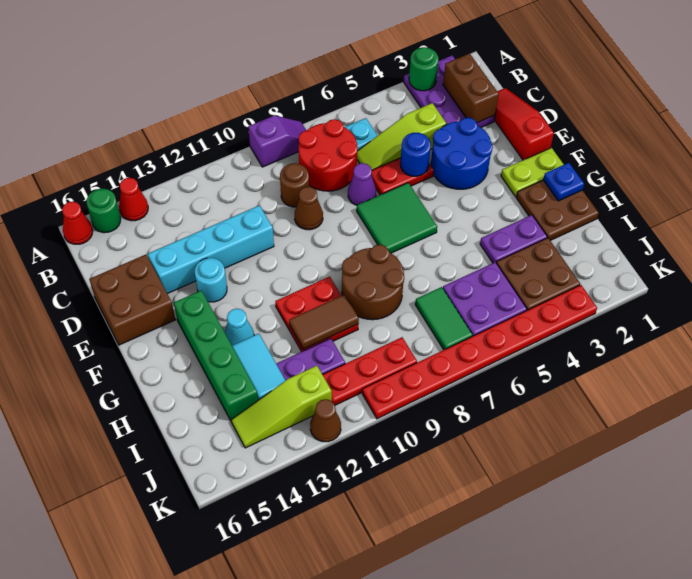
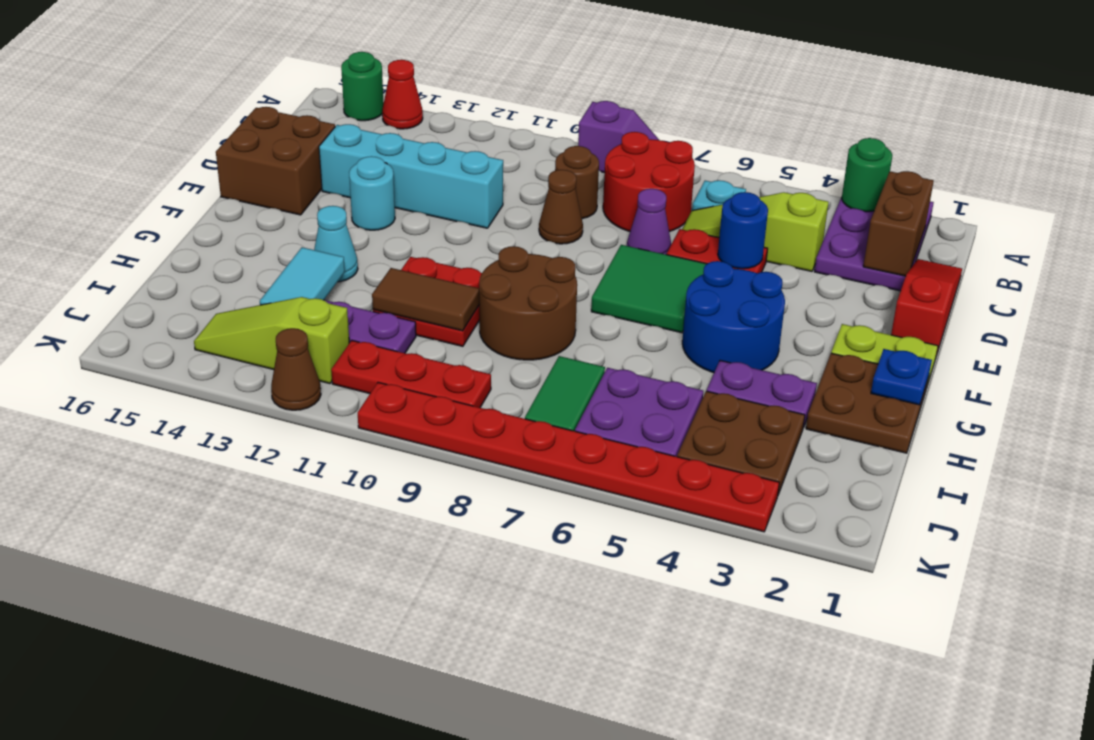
red 1x1 cone [62,201,93,244] -> none
blue 2x2 round brick [431,118,493,189] -> blue 2x2 round brick moved to [682,261,785,373]
green 1x4 brick [174,290,258,421] -> none

